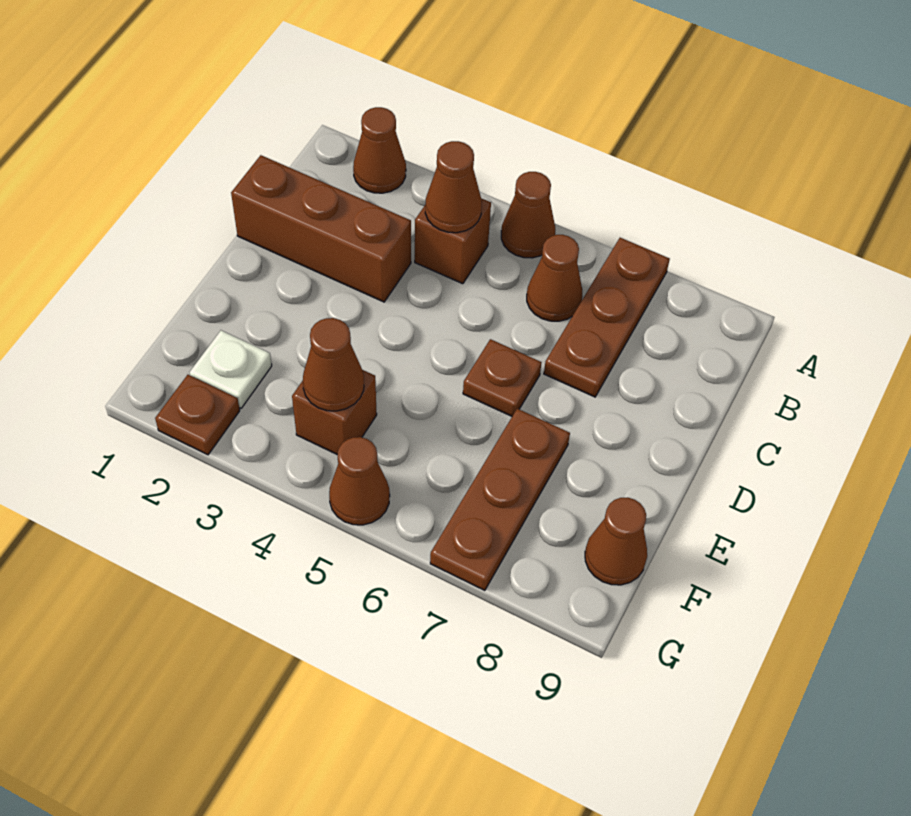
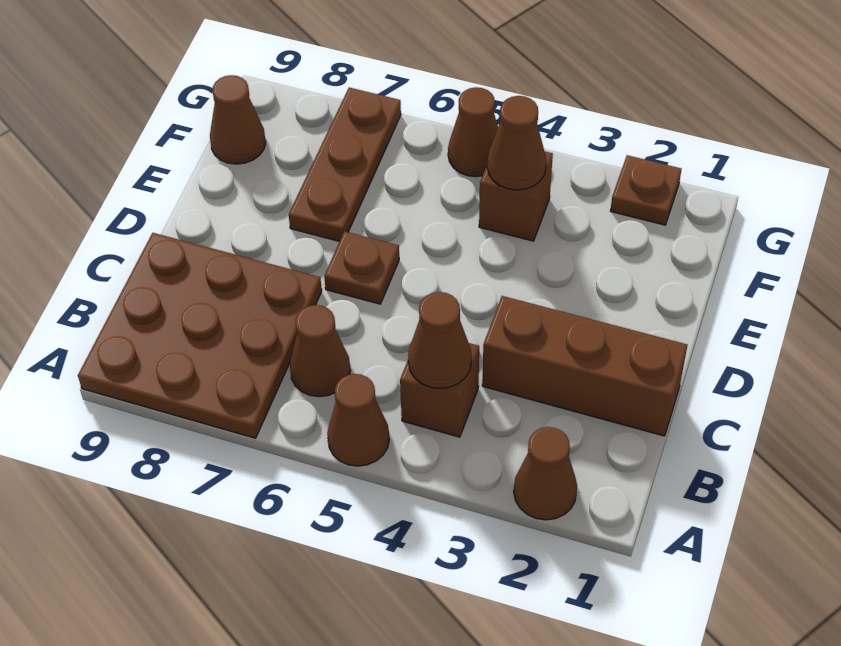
brown 1x3 plate [544,238,670,397] -> brown 3x3 plate [78,233,322,438]
white 1x1 plate [190,330,272,408] -> none

